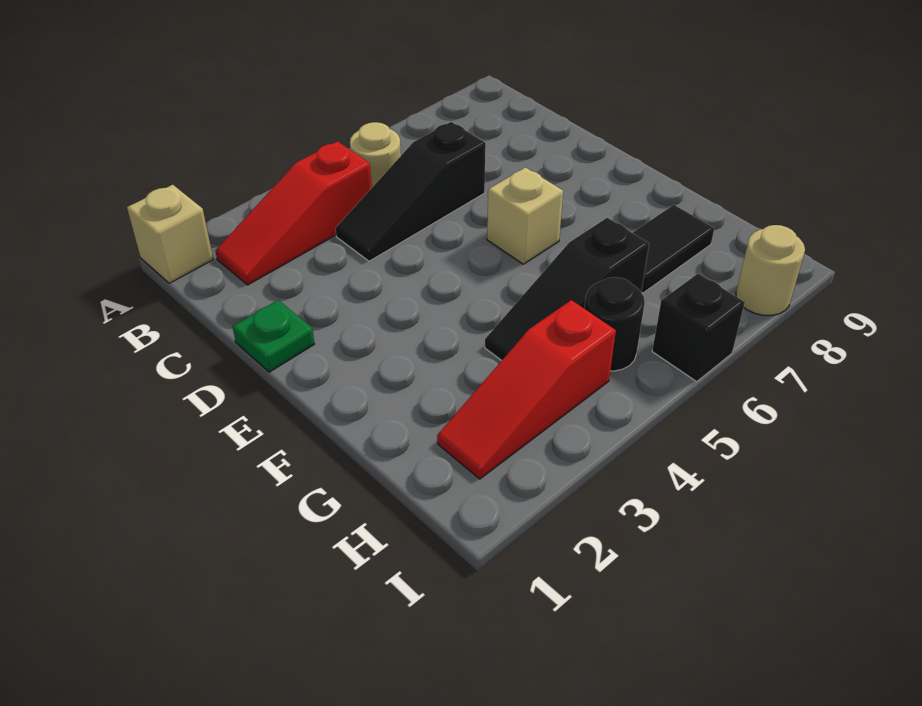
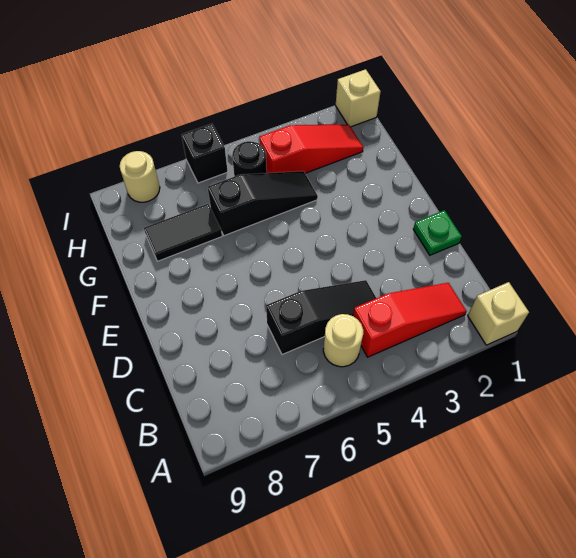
tan 1x1 brick [487,167,563,264] -> tan 1x1 brick moved to [336,69,381,127]

